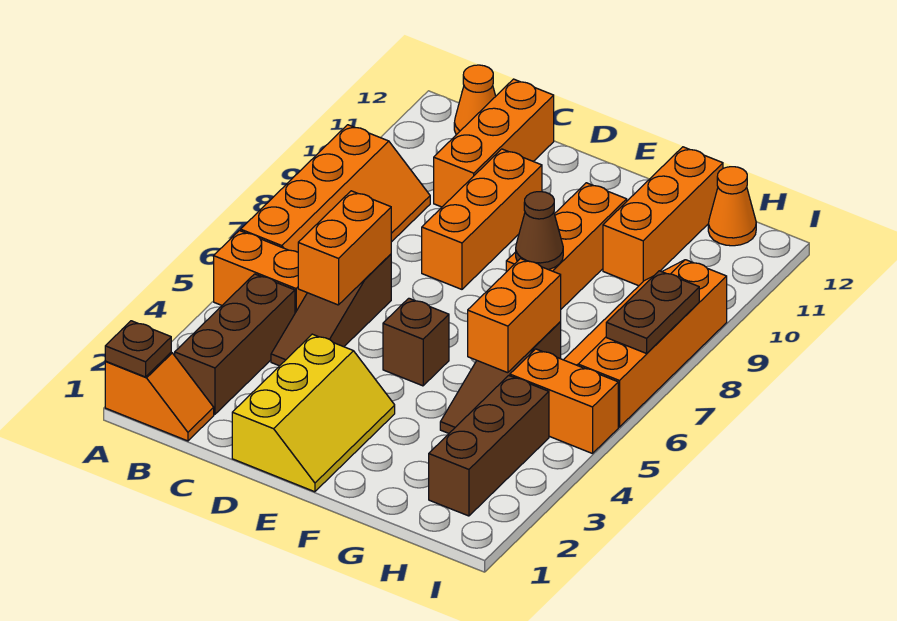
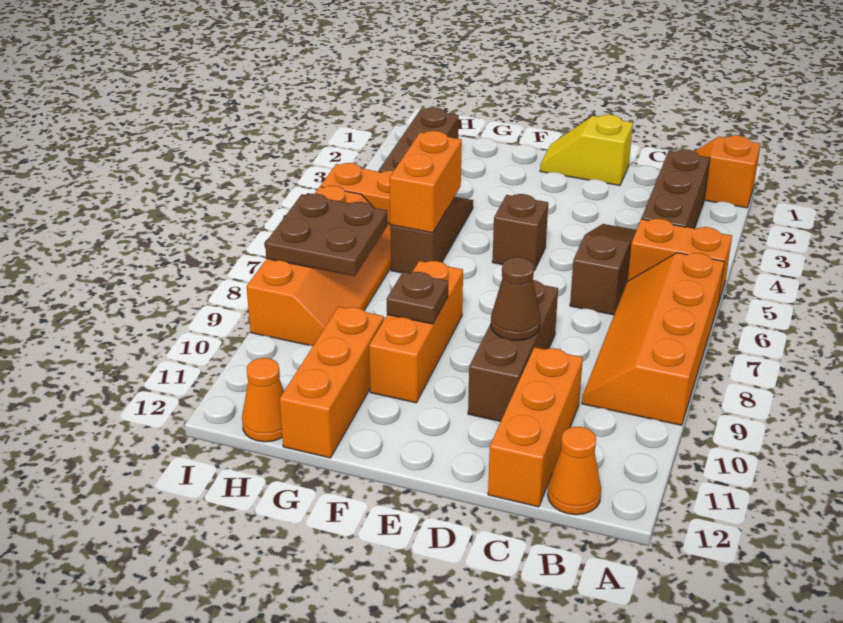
brown 1x1 plate [105,321,171,377] -> brown 1x1 plate moved to [387,272,448,324]
orange 1x2 brick [298,191,391,305] -> none
yellow 2x3 slope [232,334,395,492] -> yellow 1x2 slope [540,115,633,185]
orange 1x3 brick [422,149,542,289] -> brown 1x3 brick [468,280,558,421]
brown 1x1 cone [516,192,563,270] -> brown 1x1 cone moved to [491,257,540,340]
brown 1x2 plate [606,271,699,353] -> brown 2x2 plate [265,194,388,276]

